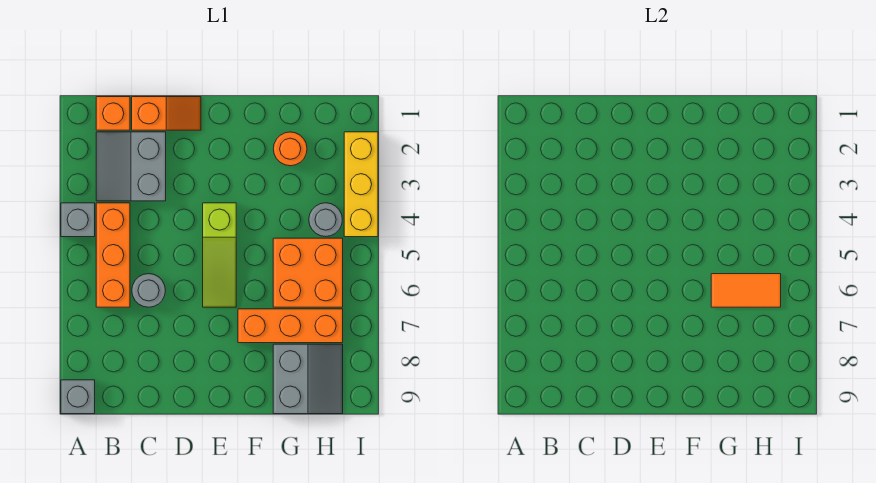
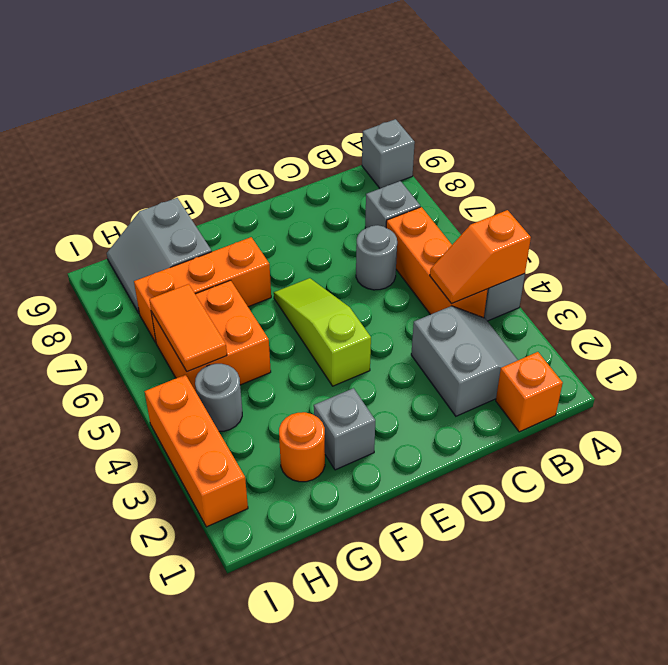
none -> grey 1x1 brick [365,181,420,228]
orange 1x2 slope [132,97,201,130] -> orange 1x2 slope moved to [430,210,531,304]
none -> grey 1x1 brick [314,388,375,470]
orange 1x2 tile [711,274,781,307] -> orange 1x2 tile turned to [149,284,227,371]
yellow 1x3 brick [344,132,378,237] -> orange 1x3 brick [144,375,248,527]

